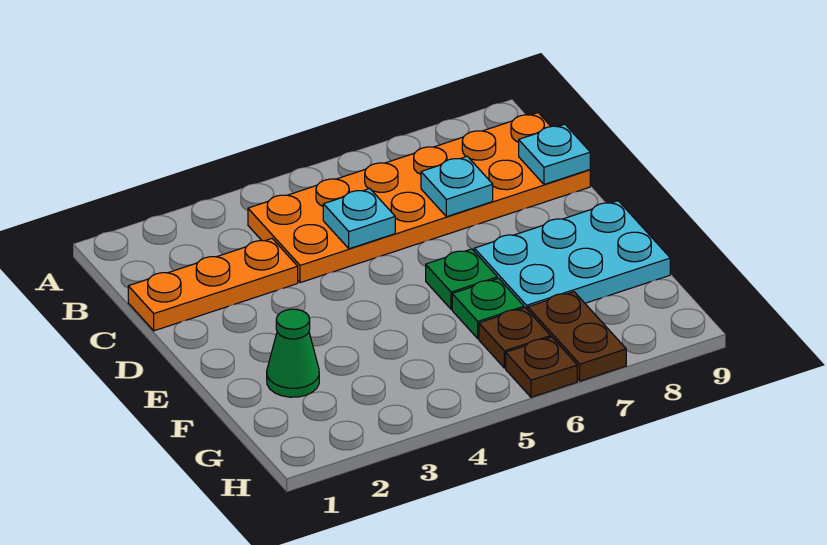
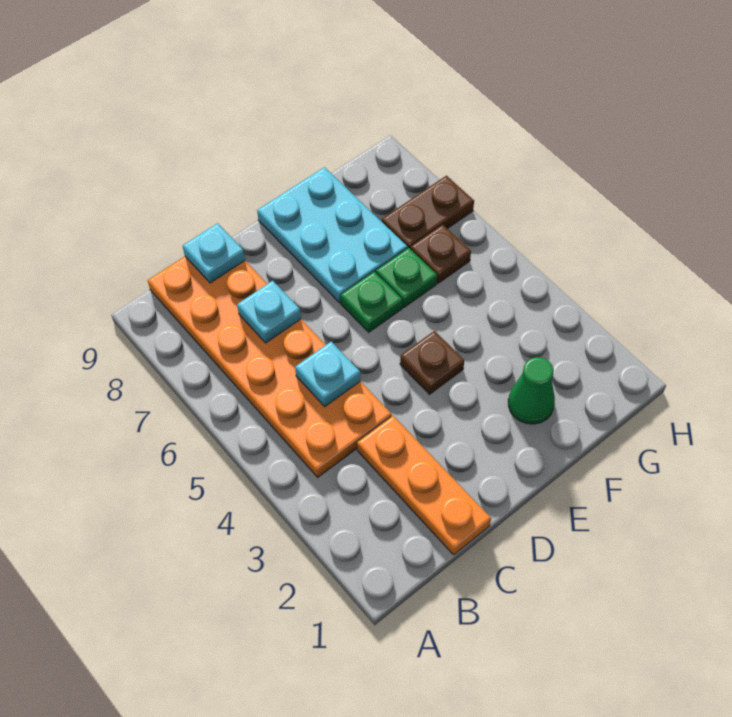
brown 1x1 plate [506,337,577,397] -> brown 1x1 plate moved to [400,331,464,394]

